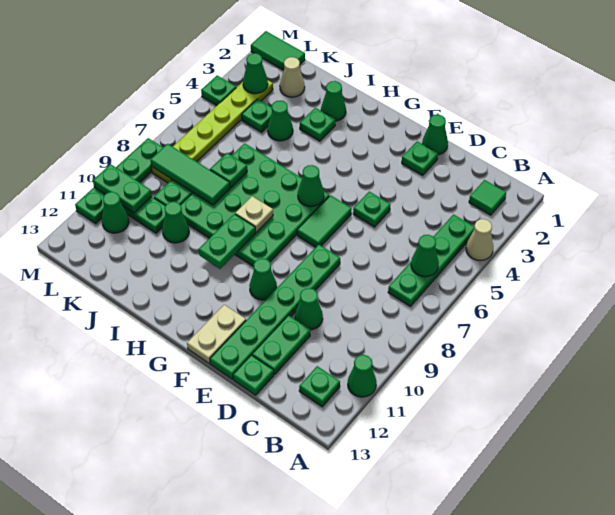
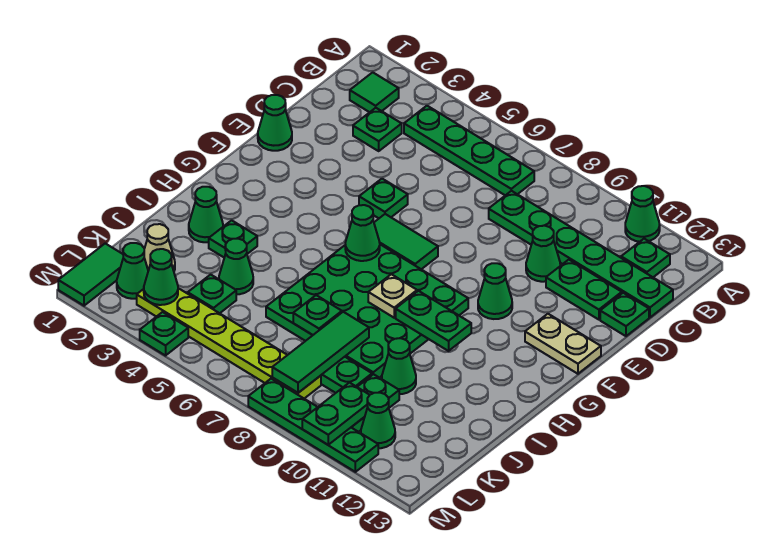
tan 1x1 cone [466,219,493,261] -> none
green 1x1 cone [411,235,439,277] -> green 1x1 cone moved to [117,243,148,299]
green 1x1 plate [402,141,438,175] -> green 1x1 plate moved to [353,108,402,151]
green 1x6 plate [210,244,340,379] -> green 1x6 plate moved to [489,191,673,317]

